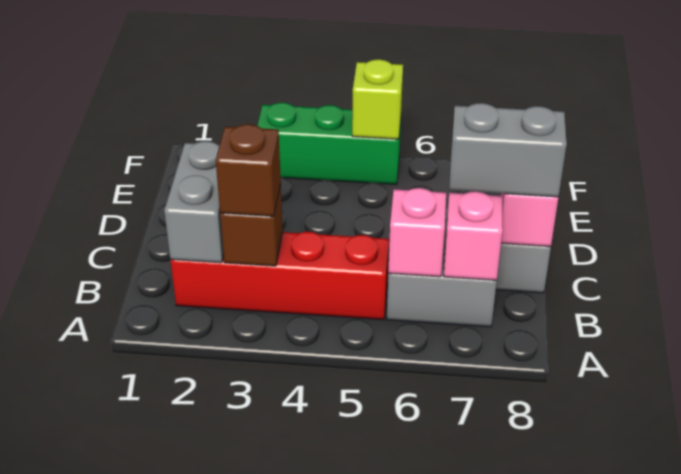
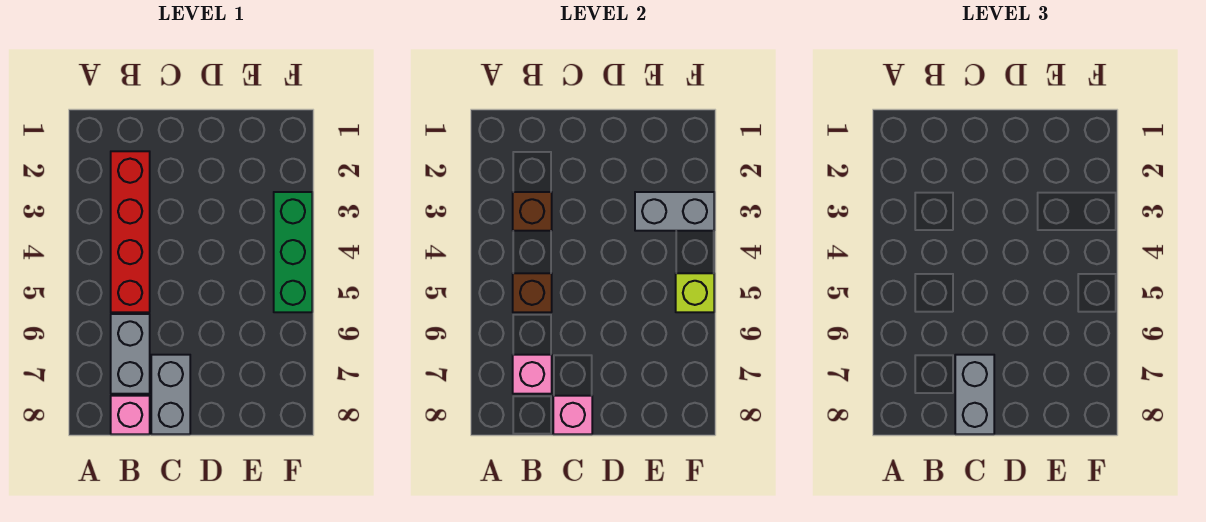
grey 1x2 brick [164,141,224,263] -> grey 1x2 brick moved to [635,192,714,231]
brown 1x1 brick [216,124,281,216] -> brown 1x1 brick moved to [513,273,552,312]
pink 1x1 brick [388,188,446,277] -> pink 1x1 brick moved to [111,396,150,434]

